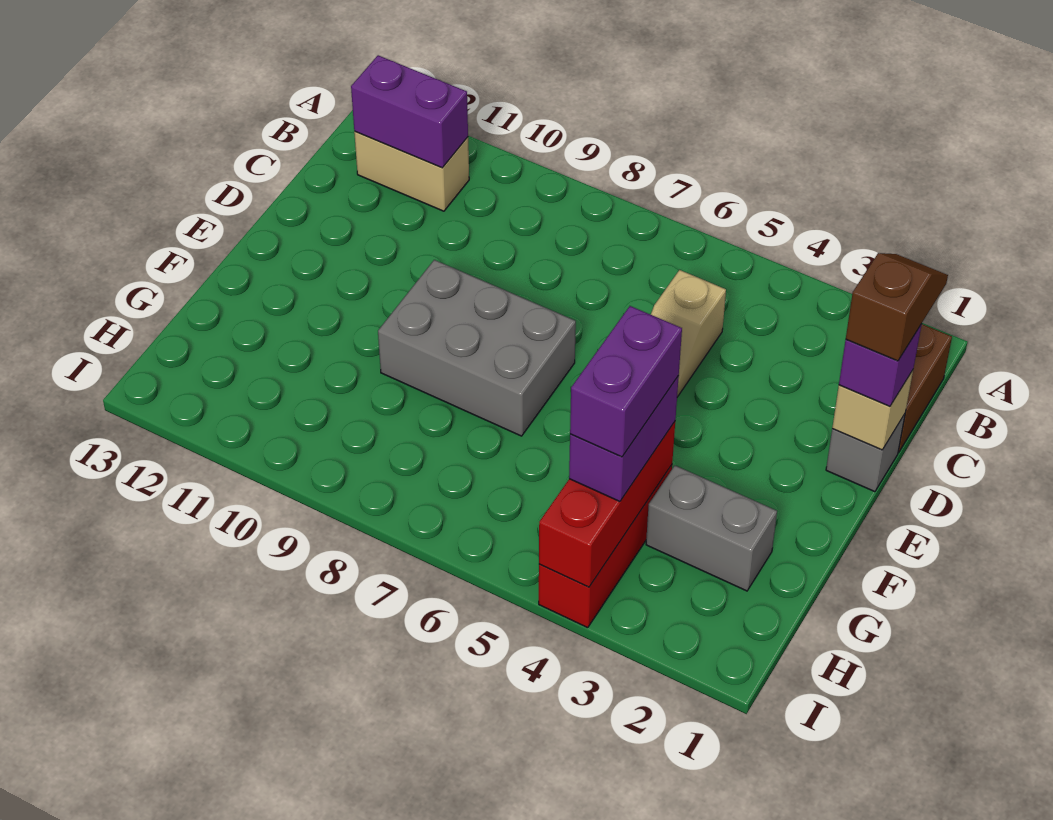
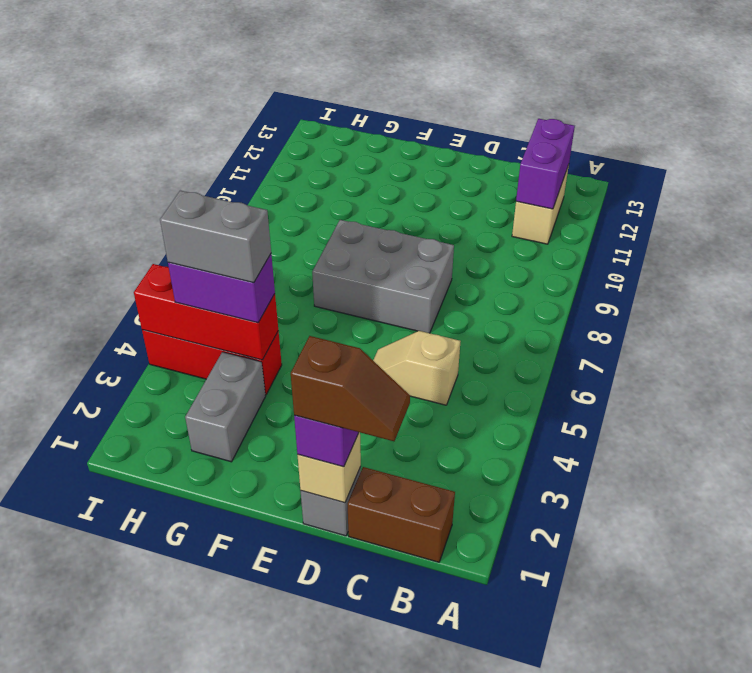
grey 2x3 brick [378,260,576,436] -> grey 2x3 brick turned to [312,220,454,333]
purple 1x2 brick [570,306,682,457] -> grey 1x2 brick [160,191,271,283]

